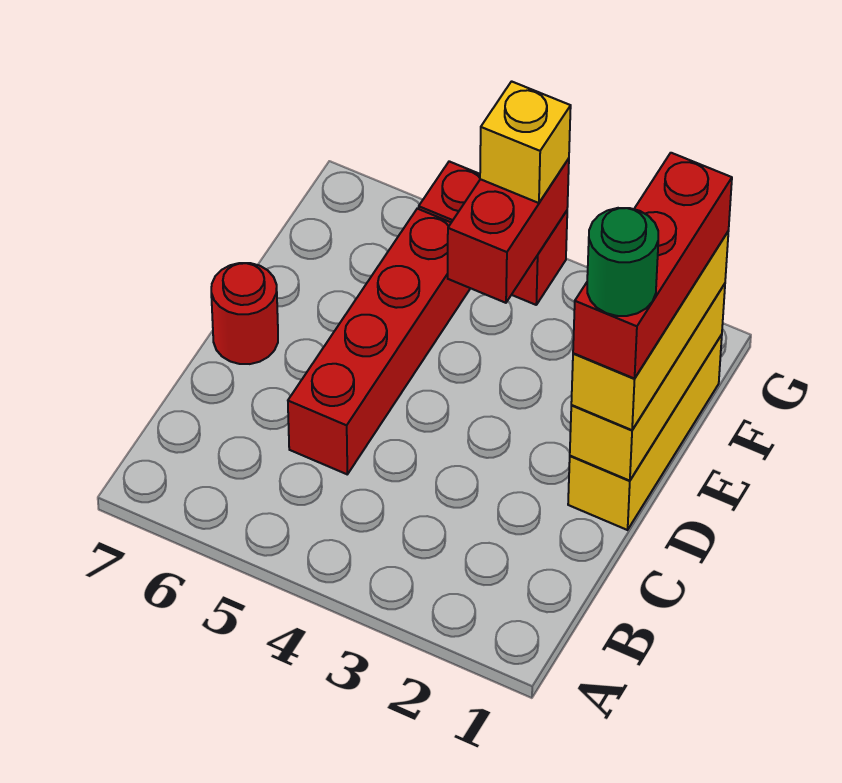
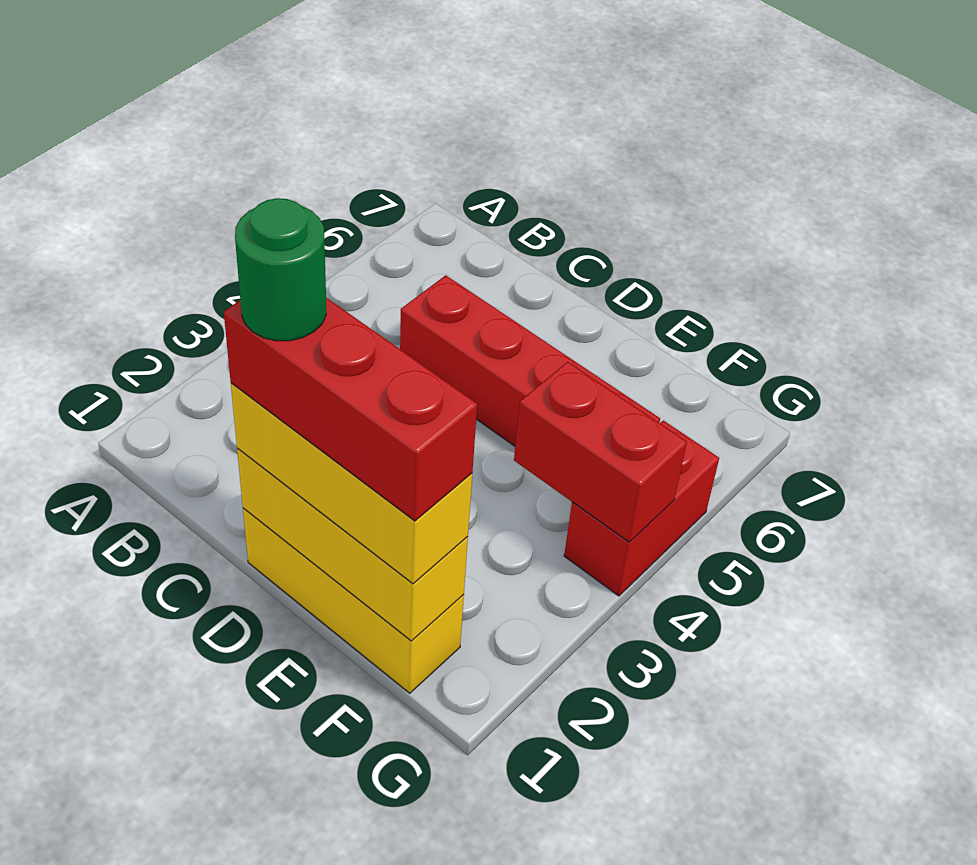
red 1x1 round brick [211,263,278,364] -> none
yellow 1x1 brick [480,81,571,203] -> none

